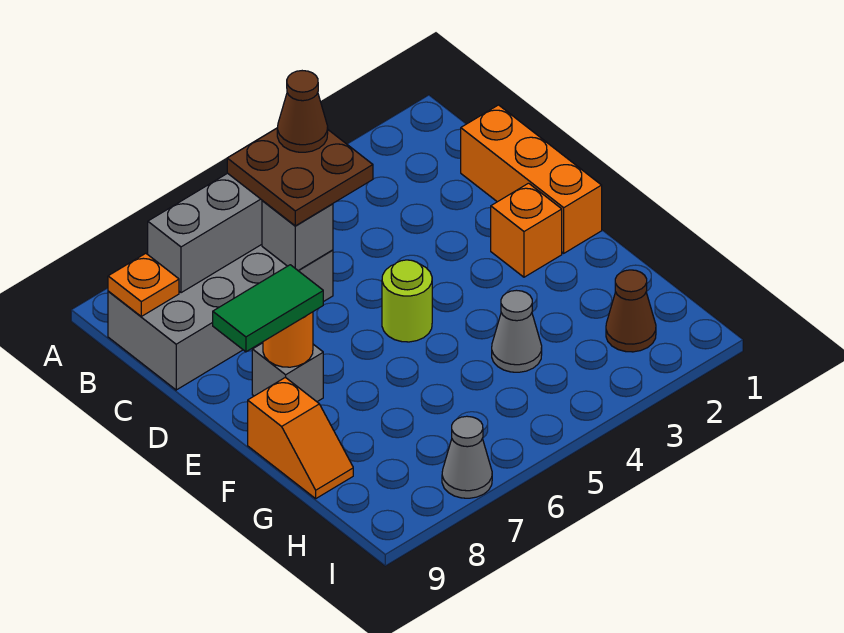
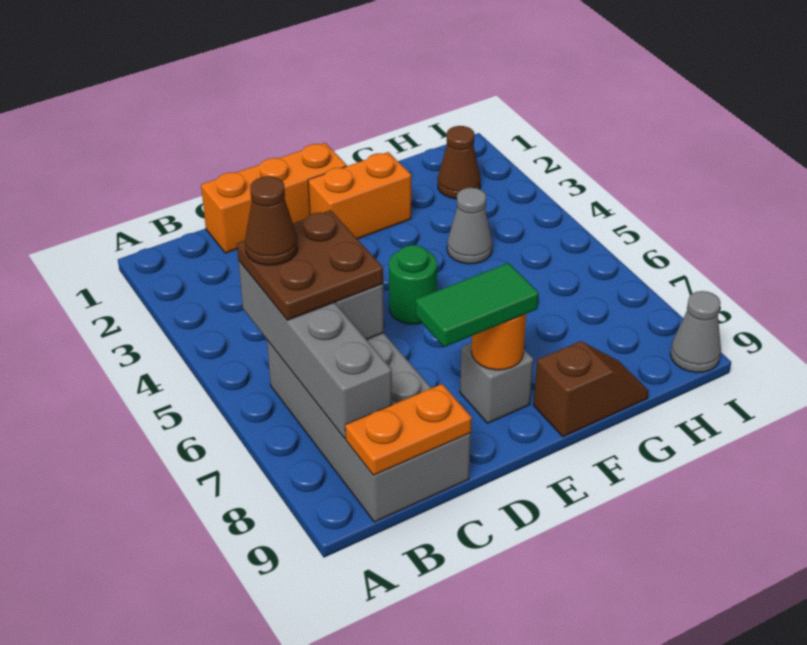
orange 1x1 plate [108,253,179,316] -> orange 1x2 plate [345,384,472,475]
orange 1x1 brick [491,183,562,277] -> orange 1x2 brick [308,152,411,239]
lime 1x1 round brick [382,260,432,342] -> green 1x1 round brick [389,245,437,324]
green 1x2 tile [213,265,323,352] -> green 1x2 tile turned to [415,263,539,347]
orange 1x2 slope [248,377,353,499] -> brown 1x2 slope [534,341,649,437]
grey 1x1 cone [442,416,492,498] -> grey 1x1 cone moved to [670,291,721,373]

